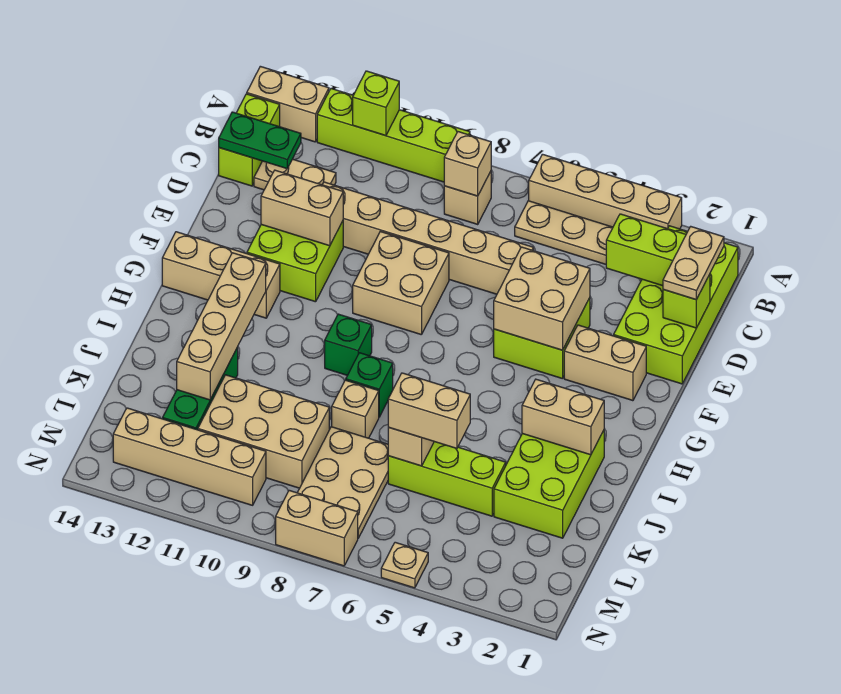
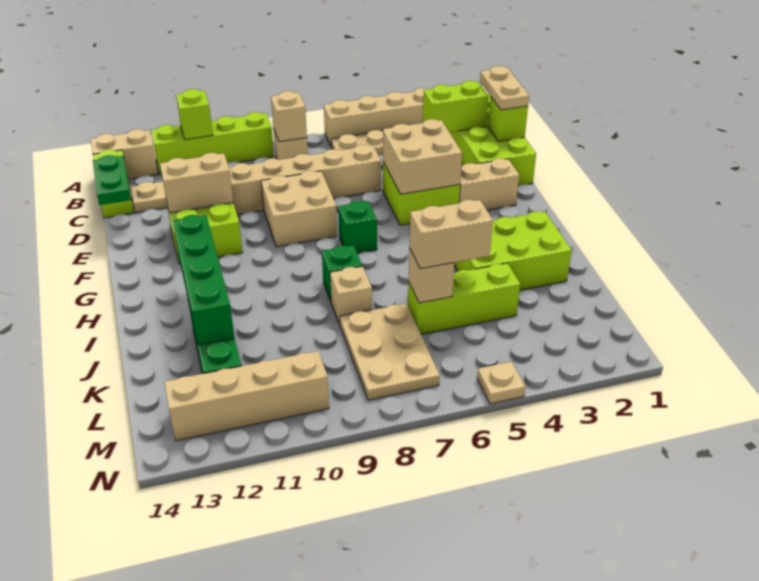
green 1x2 plate [219,112,301,168] -> green 1x2 plate turned to [93,155,131,205]
tan 1x3 brick [162,232,280,318] -> none
green 1x1 brick [325,314,372,375] -> green 1x1 brick moved to [338,201,377,253]
tan 1x4 brick [177,253,266,400] -> green 1x4 brick [173,215,234,345]
lime 2x3 brick [494,430,604,538] -> lime 2x3 brick turned to [454,211,572,290]
tan 1x2 brick [522,379,604,455] -> none
tan 2x3 brick [198,375,329,488] -> none
tan 1x2 brick [276,490,358,566] -> none

